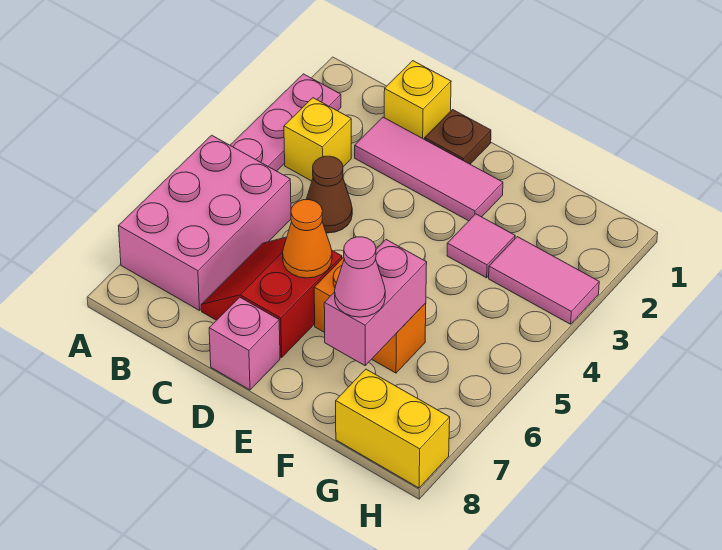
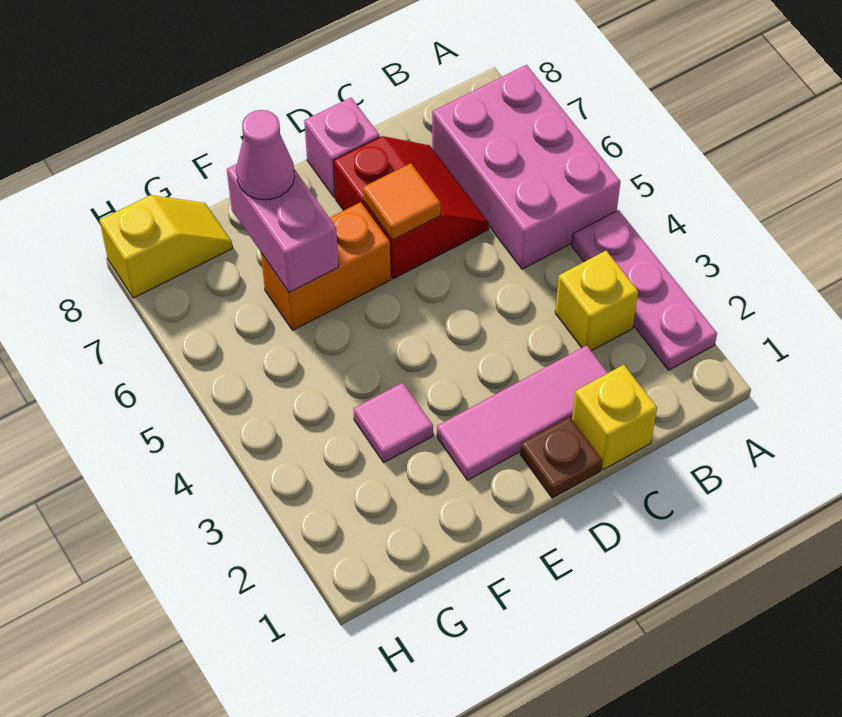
brown 1x1 cone [306,156,352,233] -> none
orange 1x1 cone [283,200,332,278] -> orange 1x1 tile [363,163,441,240]
pink 1x2 tile [489,237,599,324] -> none
yellow 1x2 brick [336,369,450,488] -> yellow 1x2 slope [100,195,233,298]

